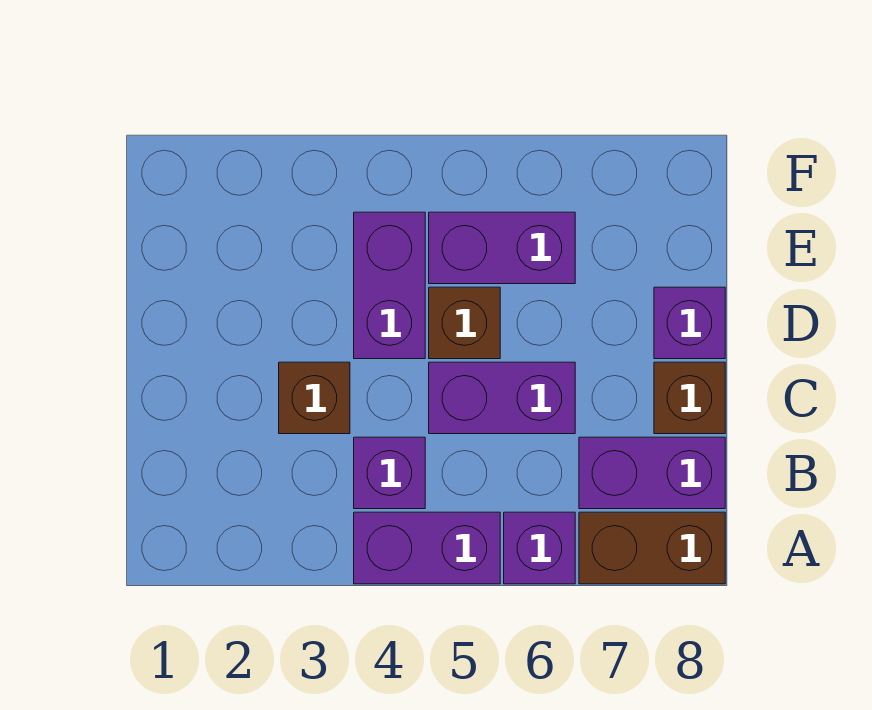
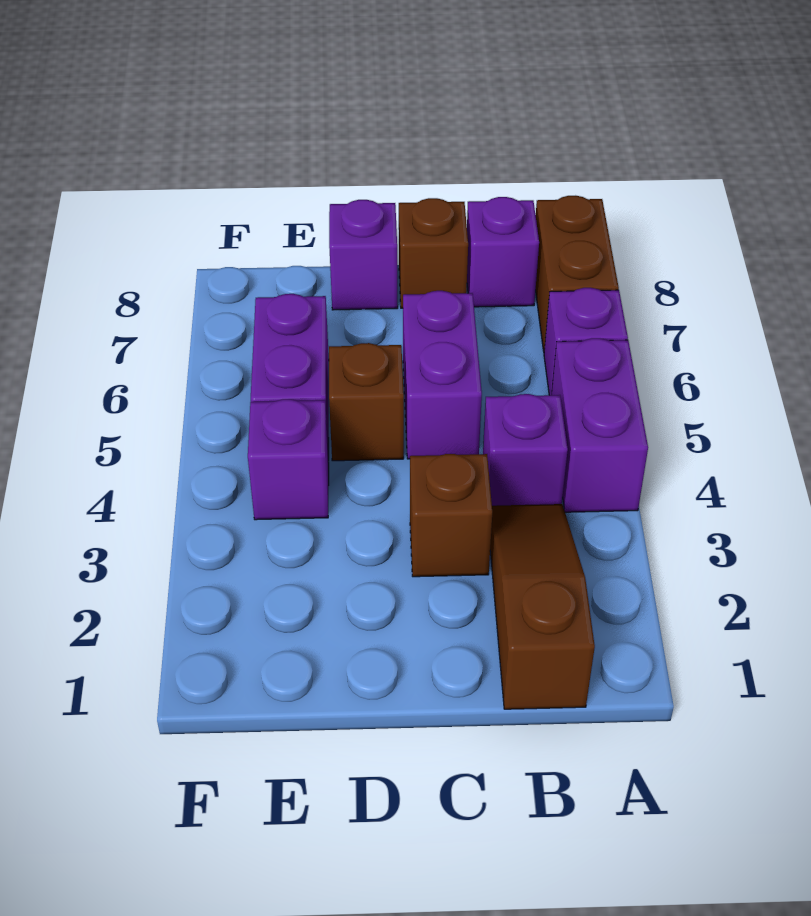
none -> brown 1x3 slope [490,504,595,709]
purple 1x2 brick [579,437,725,509] -> purple 1x1 brick [467,197,539,307]
purple 1x2 brick [354,212,425,359] -> purple 1x1 brick [248,399,329,520]

